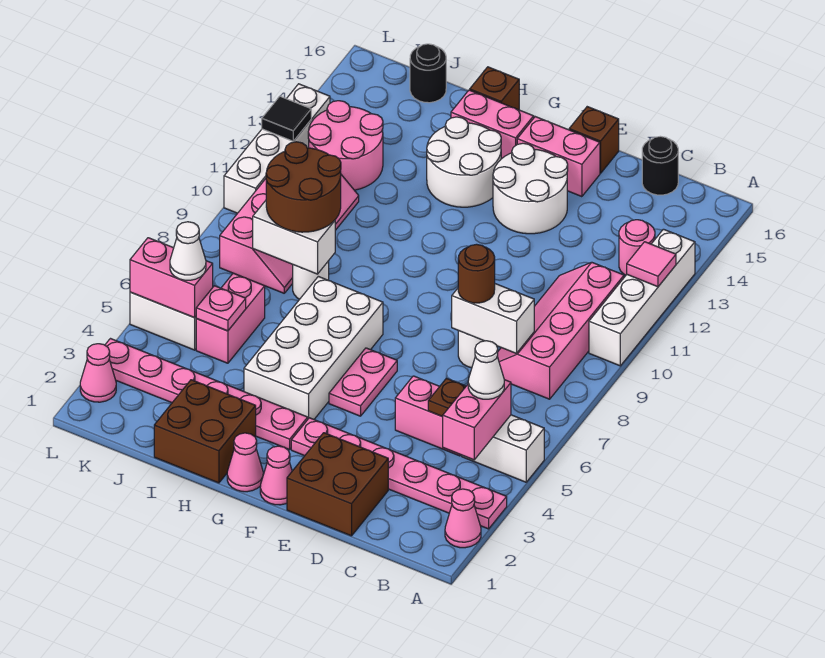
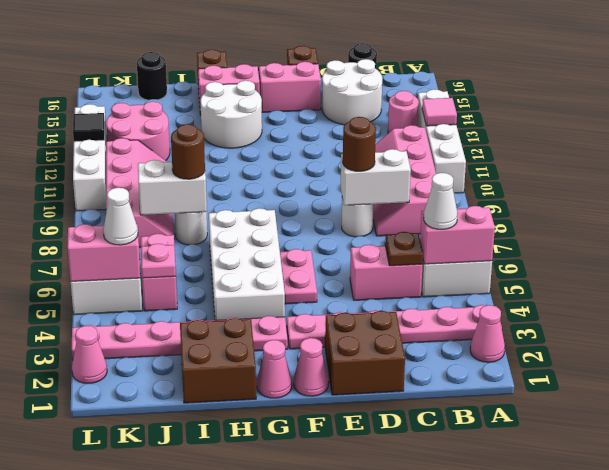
pink 1x2 brick [443,380,511,460] -> pink 1x2 brick turned to [420,206,495,264]
white 2x2 round brick [493,143,568,234] -> white 2x2 round brick moved to [322,59,382,125]
brown 2x2 round brick [266,142,341,232] -> brown 1x1 round brick [171,124,205,179]

